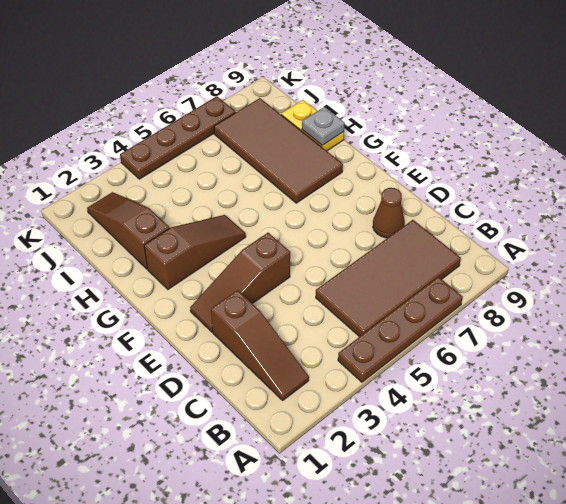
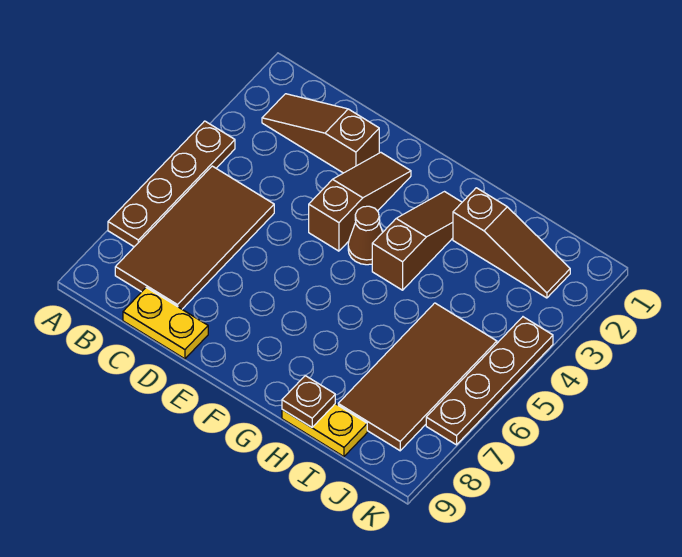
none -> yellow 1x2 plate [123,288,208,359]
brown 1x1 cone [373,188,405,238] -> brown 1x1 cone moved to [348,206,383,265]
brown 1x3 slope [144,215,246,289] -> brown 1x3 slope turned to [372,192,462,290]
brown 2x4 tile [214,98,343,203] -> brown 2x4 tile turned to [338,303,497,451]
grey 1x1 plate [302,107,345,145] -> brown 1x1 plate [282,376,335,427]

